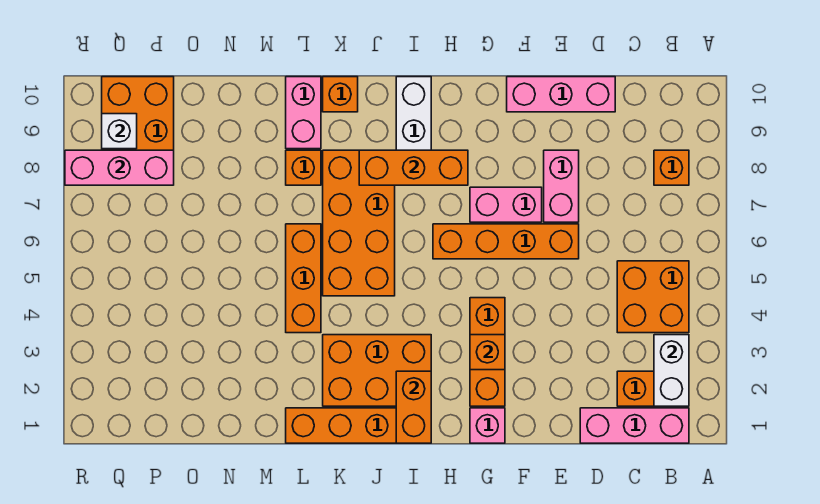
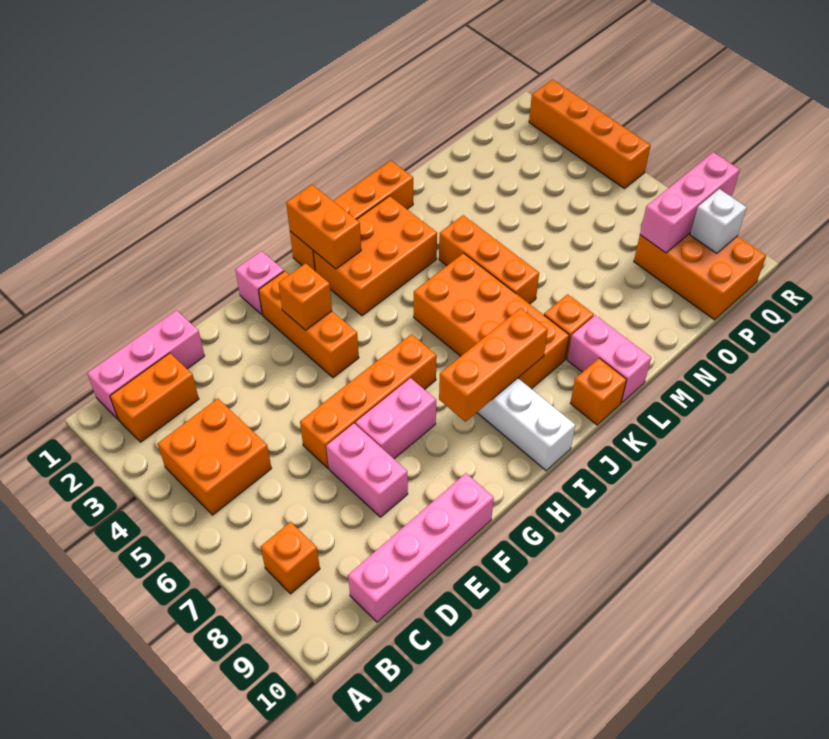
white 1x2 brick [654,335,689,406] -> none
pink 1x3 brick [507,77,615,112] -> pink 1x4 brick [348,473,494,622]
none -> orange 1x4 brick [529,80,651,188]

